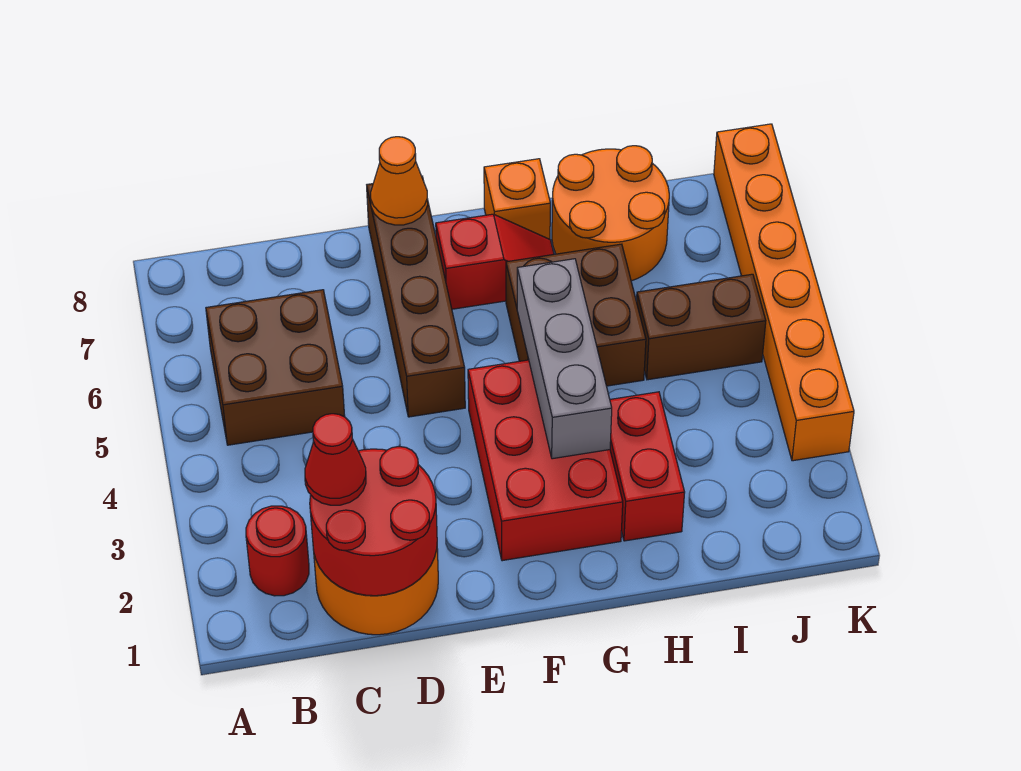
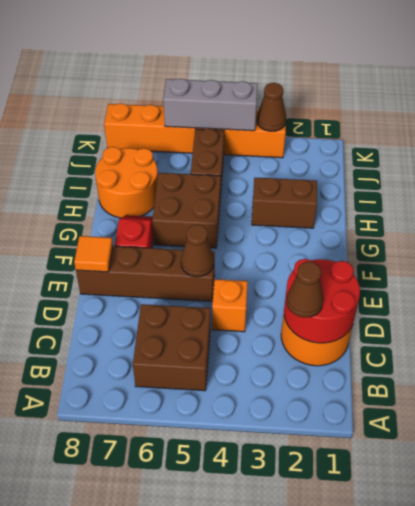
red 1x1 round brick [246,506,309,596] -> none
red 1x1 cone [305,414,366,505] -> brown 1x1 cone [287,262,323,318]
none -> brown 1x1 cone [181,225,214,277]
orange 1x1 cone [371,137,428,225] -> orange 1x1 tile [74,236,113,272]
red 2x3 brick [468,360,623,561] -> none
grey 1x3 brick [517,259,612,459] -> grey 1x3 brick moved to [163,79,258,131]
orange 1x1 brick [484,159,550,239] -> orange 1x1 brick moved to [212,279,248,332]
red 1x2 brick [610,392,685,541] -> brown 1x2 brick [252,178,317,228]
none -> brown 1x1 cone [257,83,286,131]

